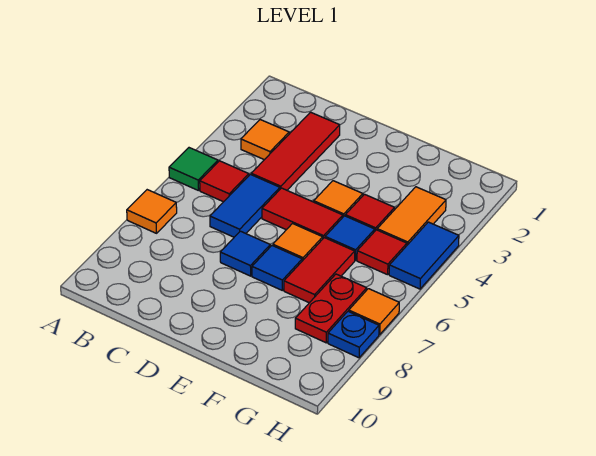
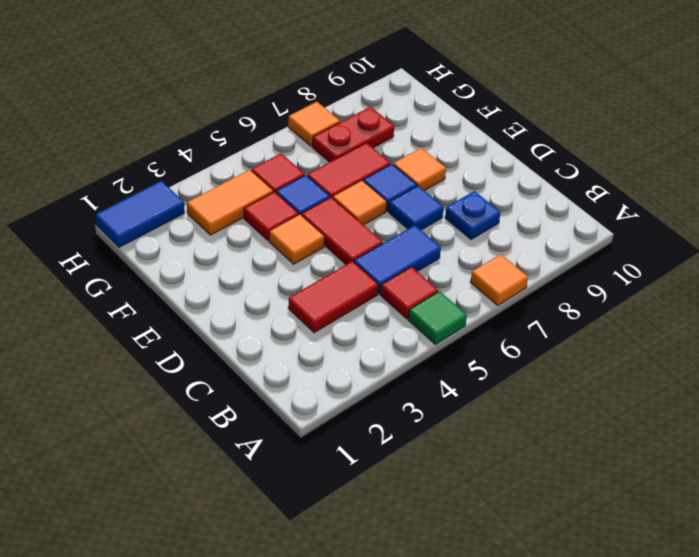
orange 1x1 tile [241,120,289,160] -> orange 1x1 tile moved to [393,148,446,191]
red 1x3 tile [251,112,340,190] -> red 1x2 tile [288,261,379,333]
blue 1x2 tile [389,222,459,289] -> blue 1x2 tile moved to [96,181,184,247]
blue 1x1 plate [328,311,379,358] -> blue 1x1 plate moved to [445,191,501,239]

